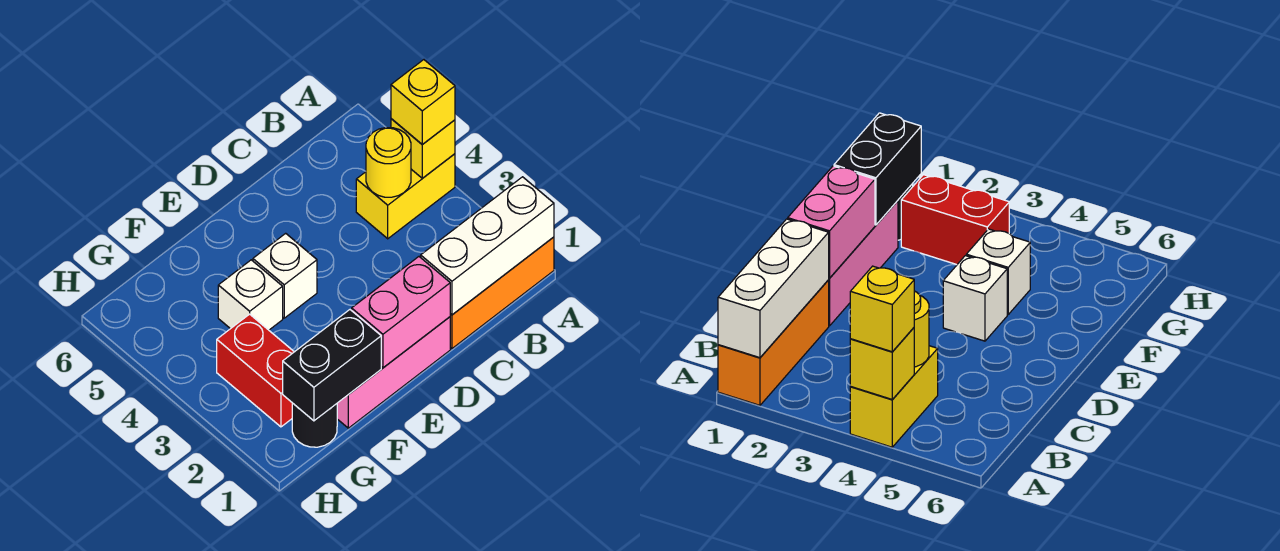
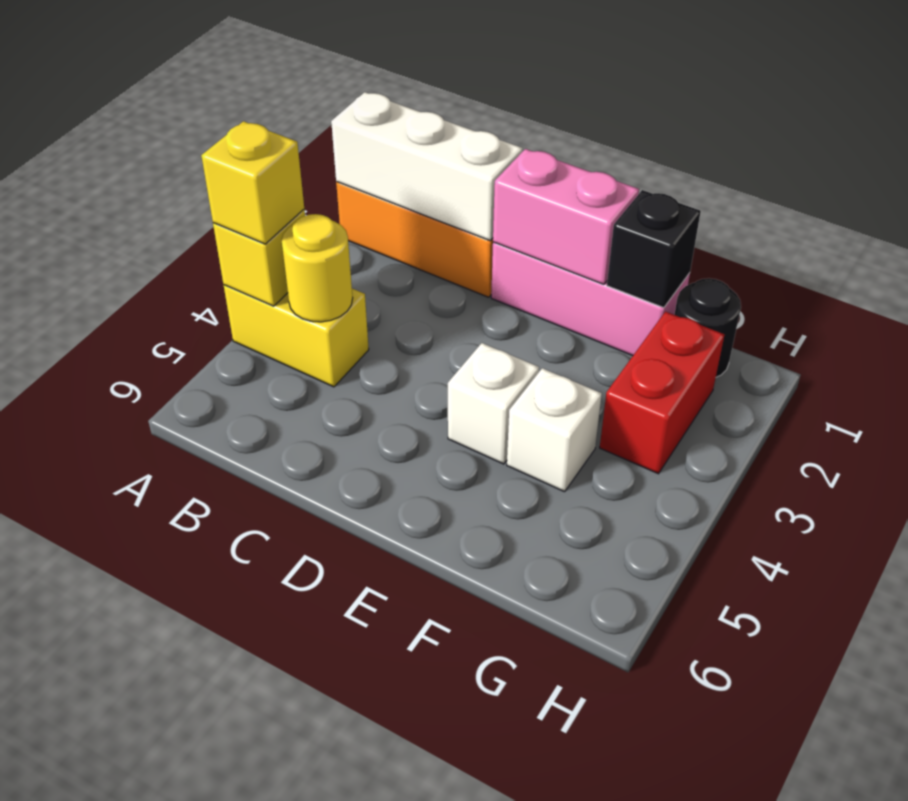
black 1x2 brick [283,310,381,421] -> black 1x1 brick [607,190,701,308]

